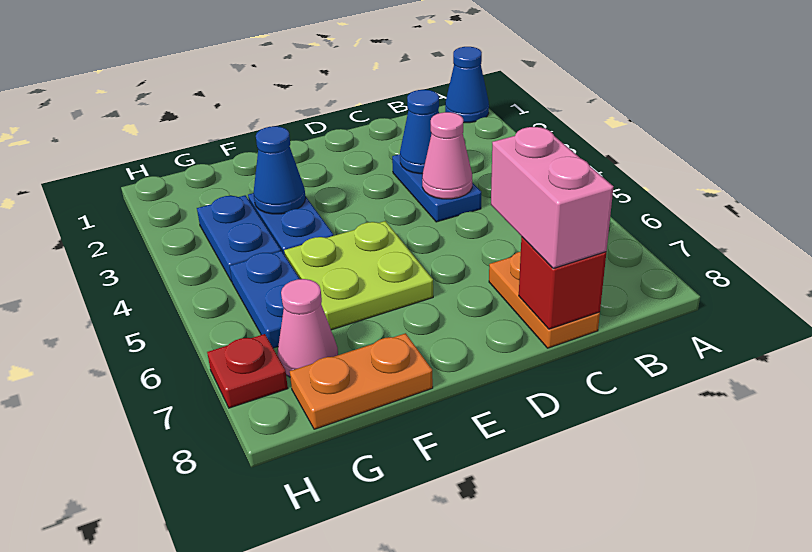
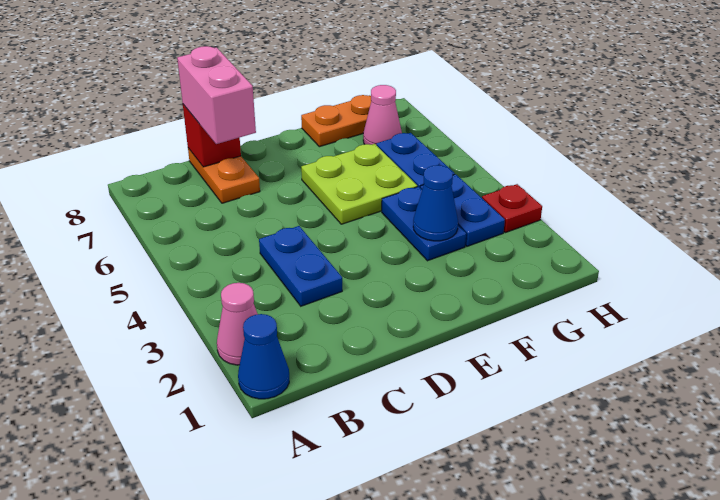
blue 1x1 cone [400,90,439,174] -> none
pink 1x1 cone [422,112,472,199] -> pink 1x1 cone moved to [217,283,257,365]
red 1x1 plate [207,334,288,408] -> red 1x1 plate moved to [482,184,542,233]

